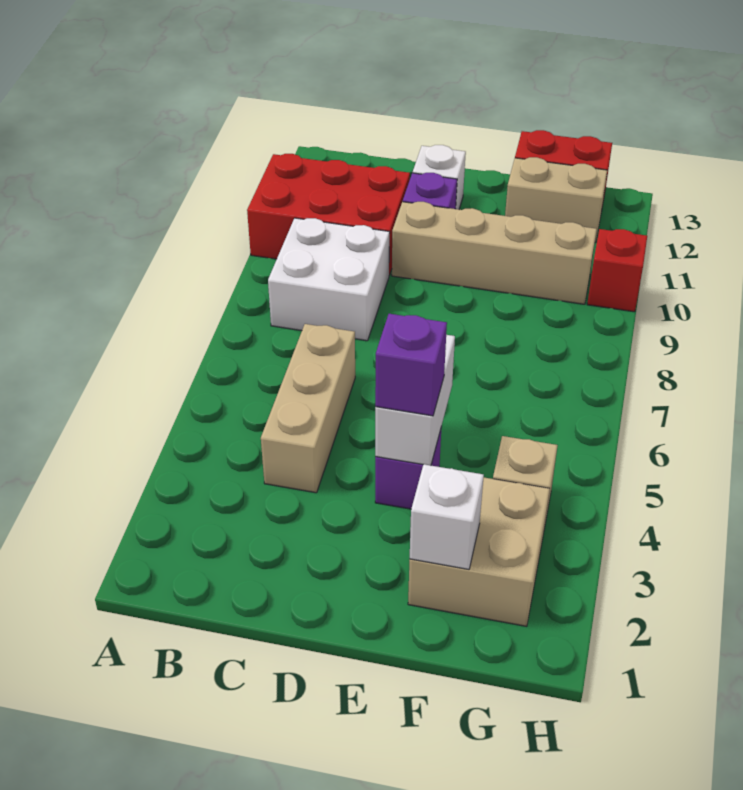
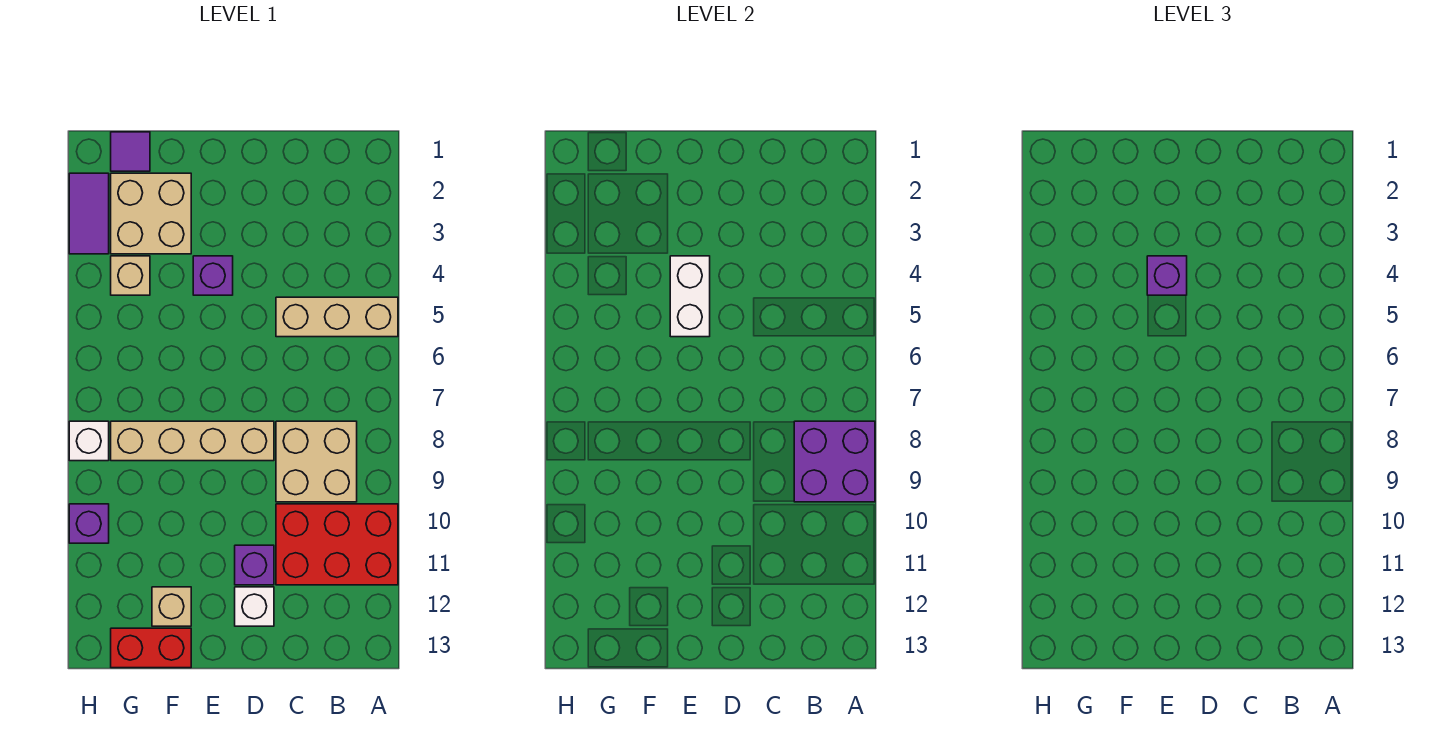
none -> purple 2x2 brick [794,421,875,502]
white 2x2 brick [268,218,390,341] -> tan 2x2 brick [276,421,357,502]
tan 1x3 brick [261,324,355,493] -> tan 1x3 brick turned to [276,297,398,337]
tan 1x4 brick [392,202,597,304] -> tan 1x4 brick moved to [111,421,274,461]
white 1x1 brick [410,464,484,569] -> white 1x1 brick moved to [69,421,109,461]
tan 1x2 brick [505,157,607,243] -> tan 1x1 brick [152,587,191,626]
none -> purple 1x1 tile [111,132,150,171]
none -> purple 1x2 tile [69,173,109,254]
red 1x1 brick [587,229,647,312] -> purple 1x1 brick [69,504,109,543]

